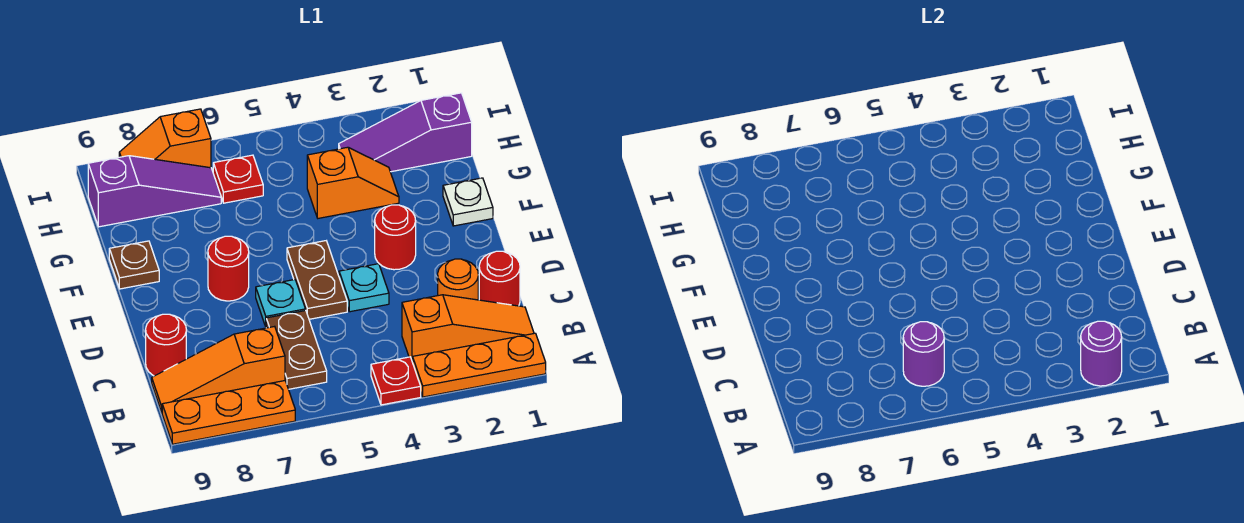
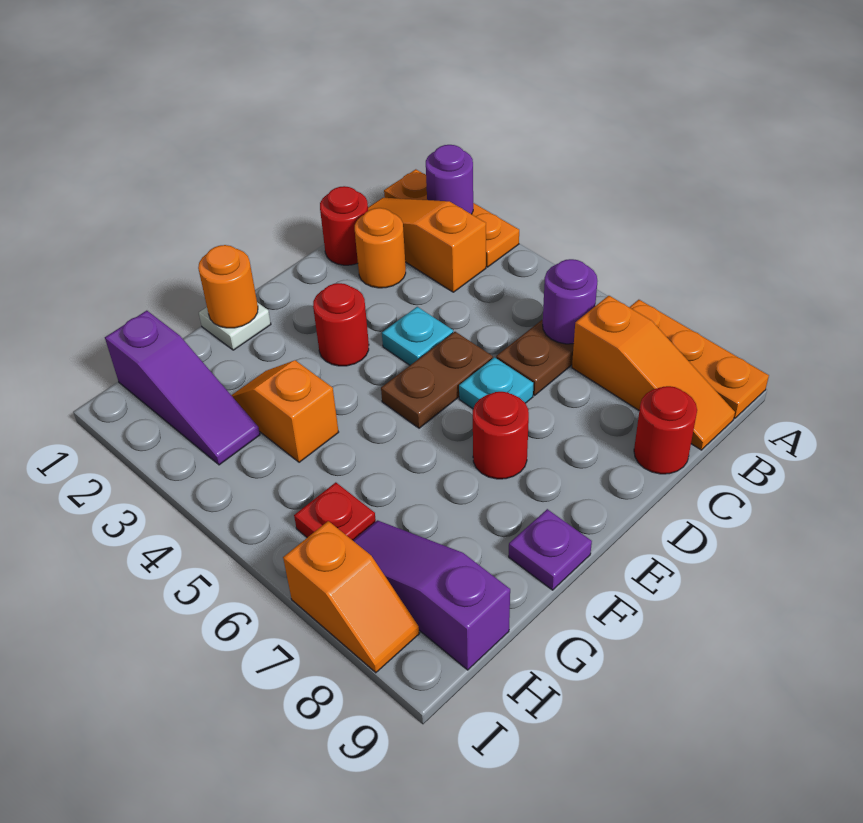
red 1x1 plate [371,357,421,405] -> none
none -> orange 1x1 round brick [198,245,258,328]
brown 1x1 plate [109,241,159,289] -> purple 1x1 plate [509,509,592,590]

